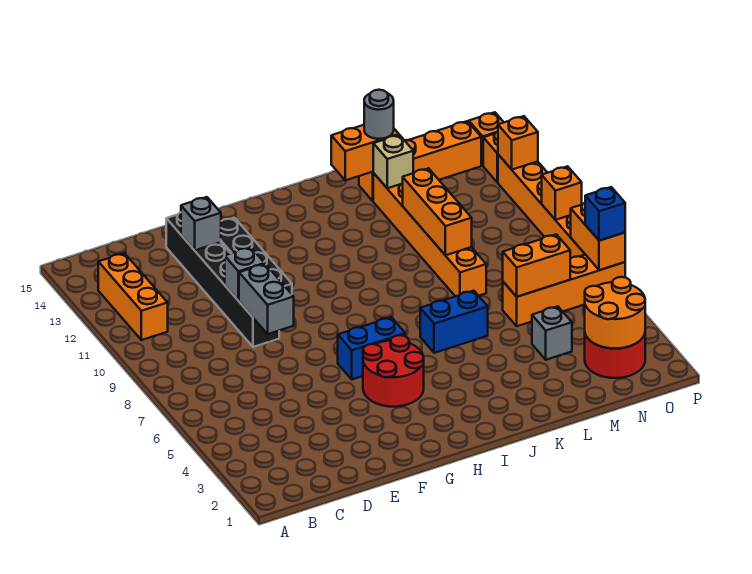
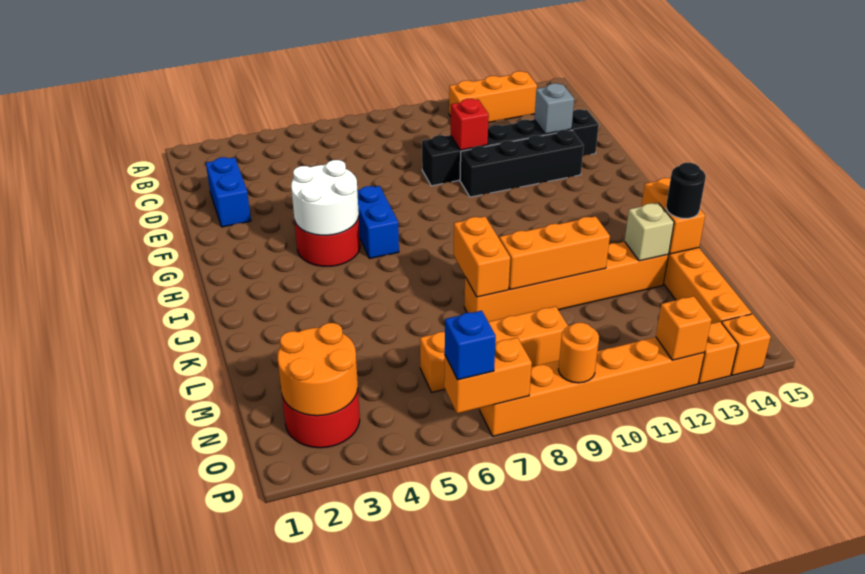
grey 1x2 brick [239,264,294,334] -> none
grey 1x1 brick [225,247,265,301] -> red 1x1 brick [451,99,489,150]
none -> white 2x2 round brick [291,160,359,235]
blue 1x2 brick [420,291,488,353] -> blue 1x2 brick moved to [206,157,251,227]
grey 1x1 round brick [364,90,394,139] -> black 1x1 round brick [666,163,706,219]
grey 1x1 brick [532,306,572,360] -> none
orange 1x4 brick [503,255,625,326] -> orange 1x4 brick turned to [420,306,568,392]
orange 1x2 brick [503,234,570,297] -> orange 1x2 brick moved to [454,217,510,297]
orange 1x1 brick [542,166,582,220] -> orange 1x1 round brick [558,323,599,383]

